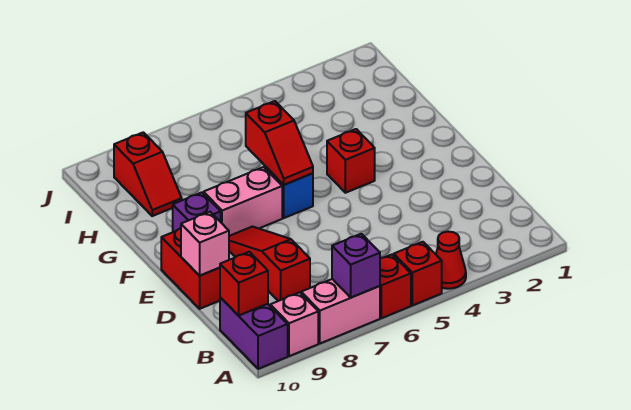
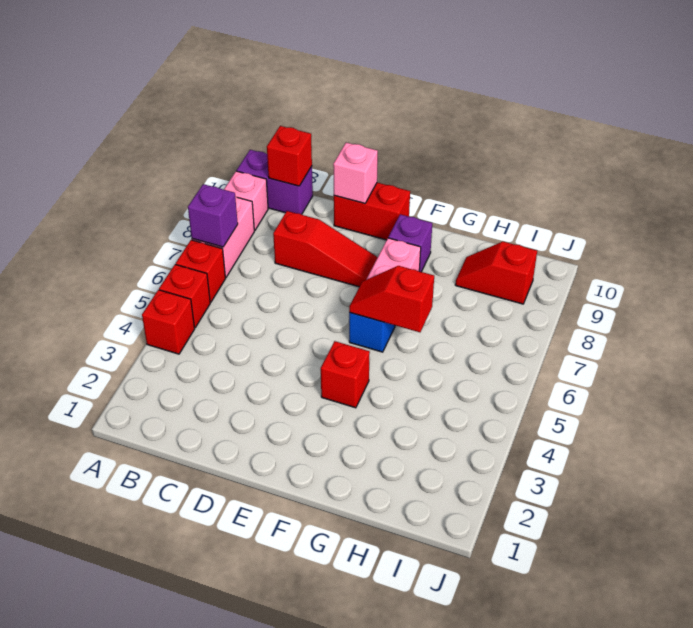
red 1x1 cone [436,232,466,289] -> red 1x1 brick [142,290,195,354]

